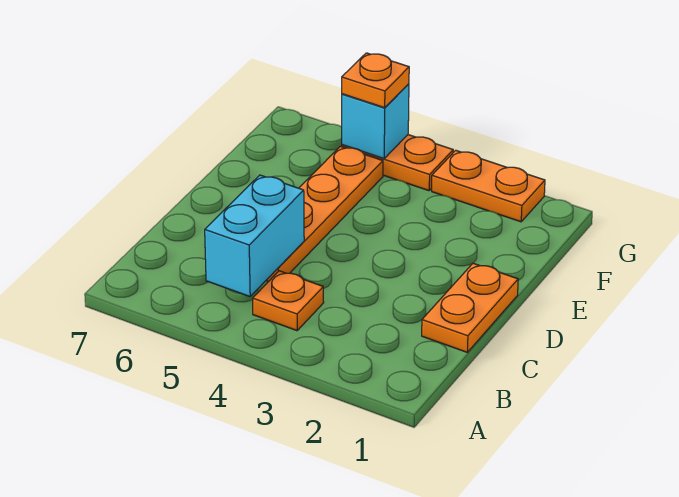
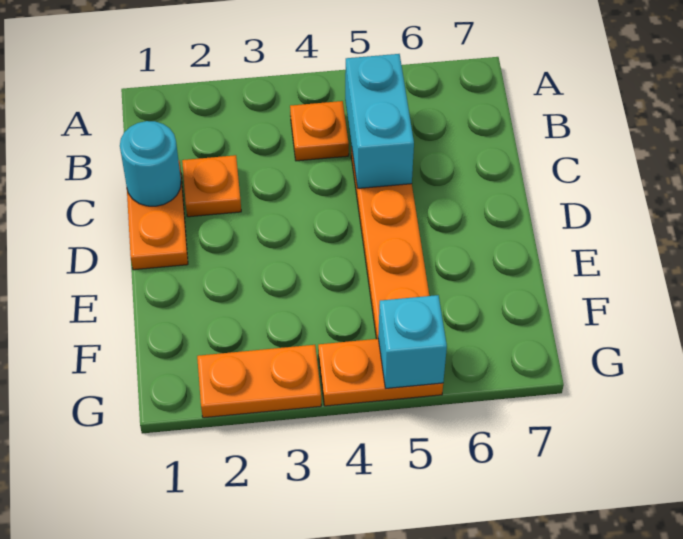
none -> cyan 1x1 round brick [120,121,181,206]
orange 1x1 plate [342,53,409,108] -> orange 1x1 plate moved to [182,155,241,217]

